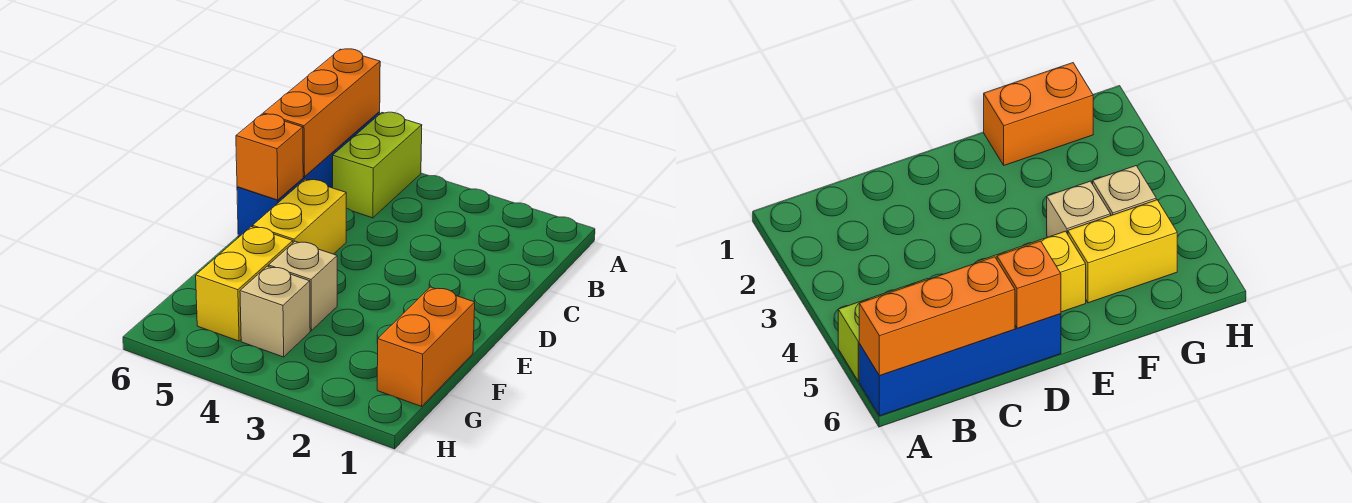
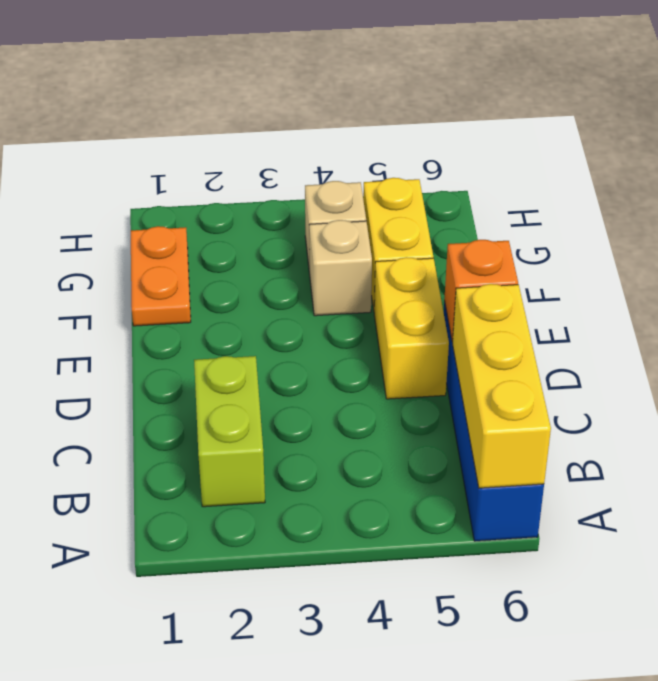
lime 1x2 brick [333,112,422,218] -> lime 1x2 brick moved to [194,356,265,507]
orange 1x3 brick [263,49,380,177] -> yellow 1x3 brick [453,284,551,488]
orange 1x2 brick [377,287,475,406] -> orange 1x2 plate [131,226,191,326]

